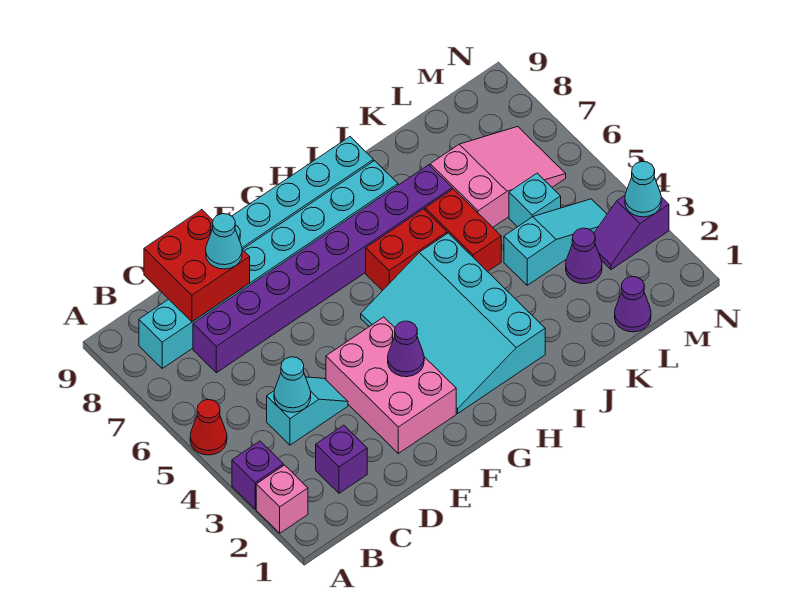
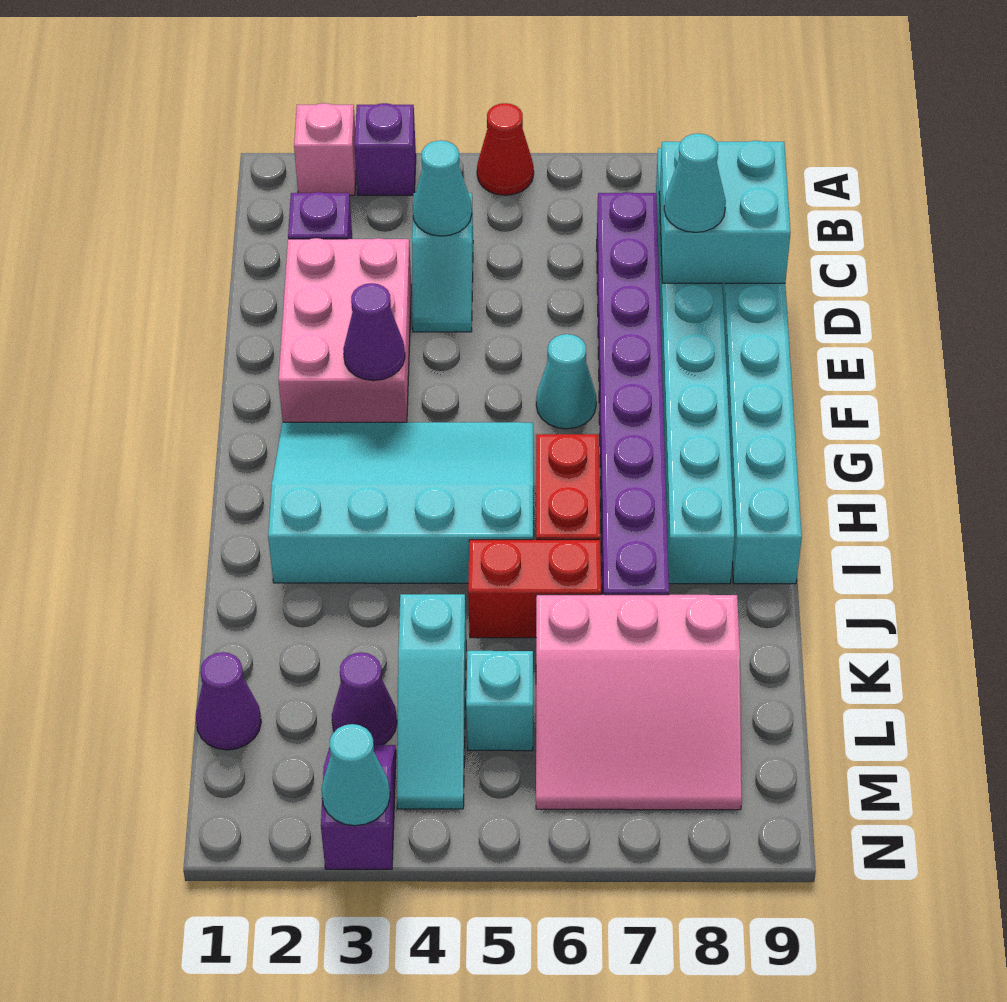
red 2x2 brick [144,210,250,322] -> cyan 2x2 brick [659,141,790,283]
pink 2x3 brick [326,317,456,453] -> pink 2x3 brick turned to [278,238,411,422]
none -> cyan 1x1 cone [536,334,596,429]
pink 2x3 slope [430,127,566,227] -> pink 3x3 slope [536,595,742,810]

